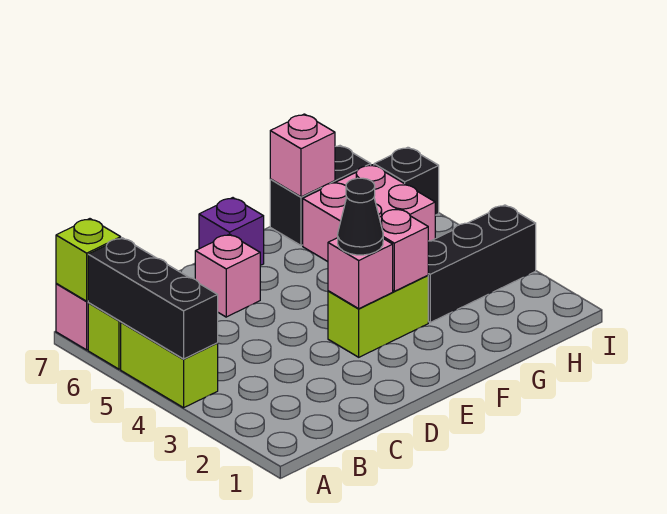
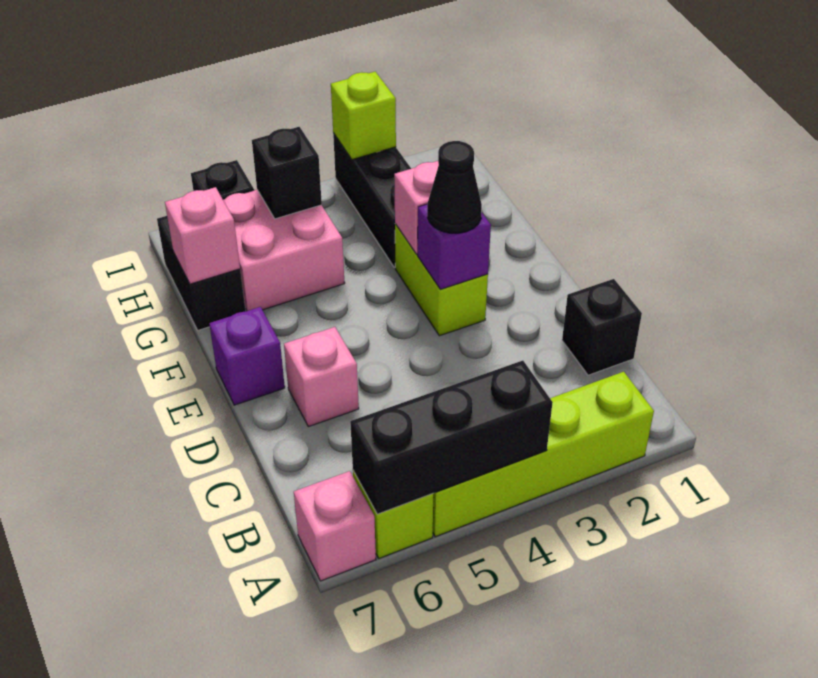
lime 1x2 brick [121,322,218,408] -> lime 1x4 brick [433,372,654,537]
lime 1x1 brick [56,219,121,301] -> lime 1x1 brick moved to [331,72,396,159]
none -> black 1x1 brick [562,279,642,375]
pink 1x1 brick [328,238,393,309] -> purple 1x1 brick [418,204,491,289]
none -> black 1x1 brick [252,127,322,219]

